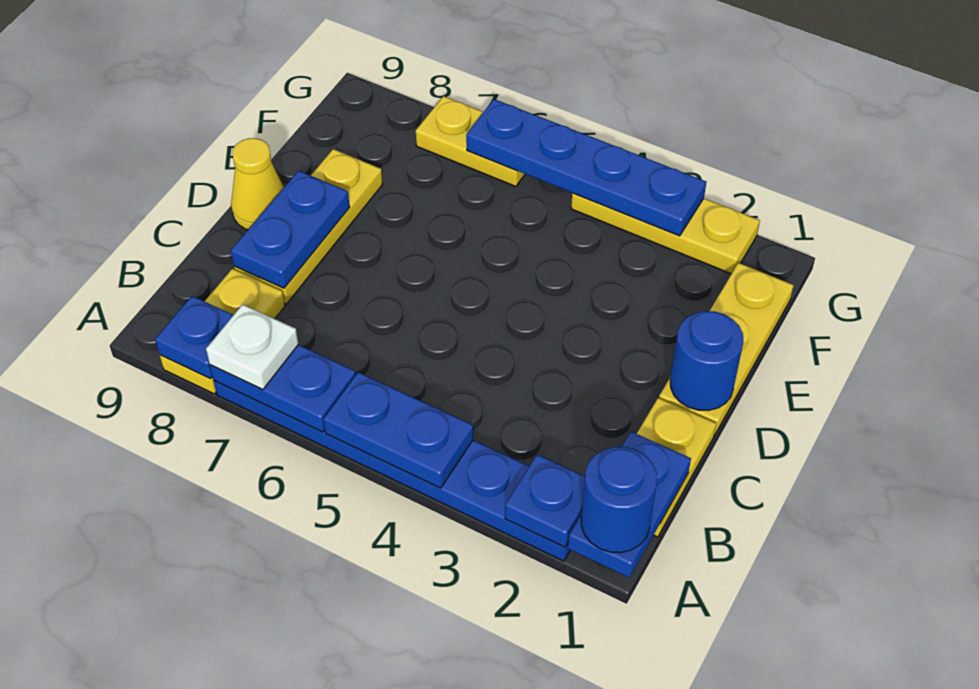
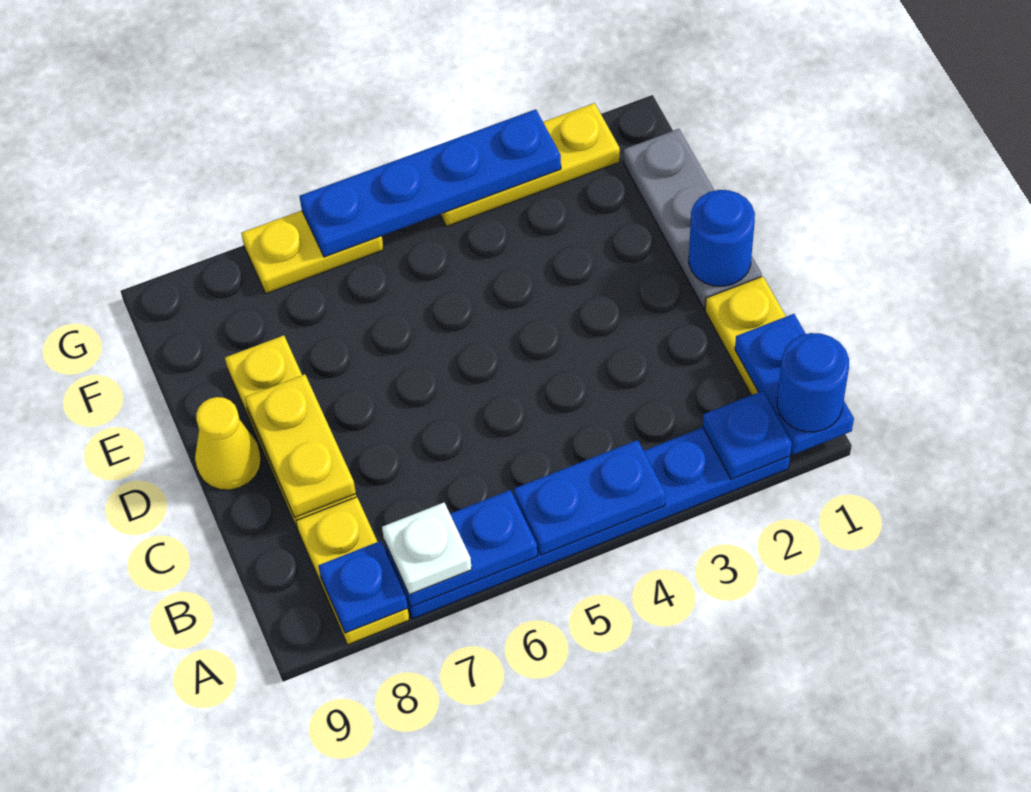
blue 1x2 plate [231,171,350,288] -> yellow 1x2 plate [245,374,356,517]
yellow 1x3 plate [659,263,794,435] -> grey 1x3 plate [624,129,762,309]

